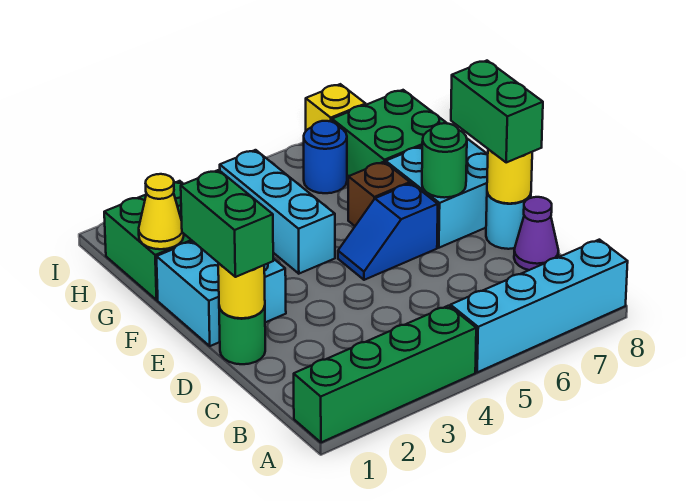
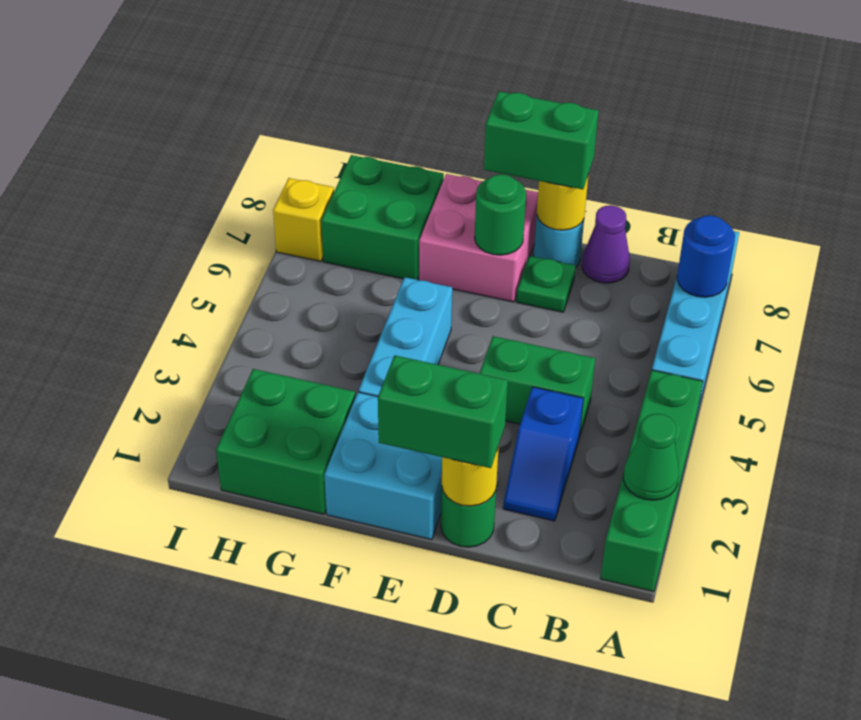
none -> green 1x1 cone [623,414,679,500]
none -> green 1x2 brick [480,336,595,437]
none -> green 1x1 plate [517,256,576,312]
blue 1x2 slope [338,183,438,280] -> blue 1x2 slope moved to [503,387,583,521]
cyan 2x2 brick [386,139,488,248] -> pink 2x2 brick [419,174,538,302]
cyan 1x3 brick [220,150,335,274] -> cyan 1x3 brick turned to [358,277,452,396]
brown 1x1 brick [348,162,410,226] -> none
yellow 1x1 cone [139,174,184,249] -> none
blue 1x1 round brick [304,121,347,193] -> blue 1x1 round brick moved to [677,215,735,297]

